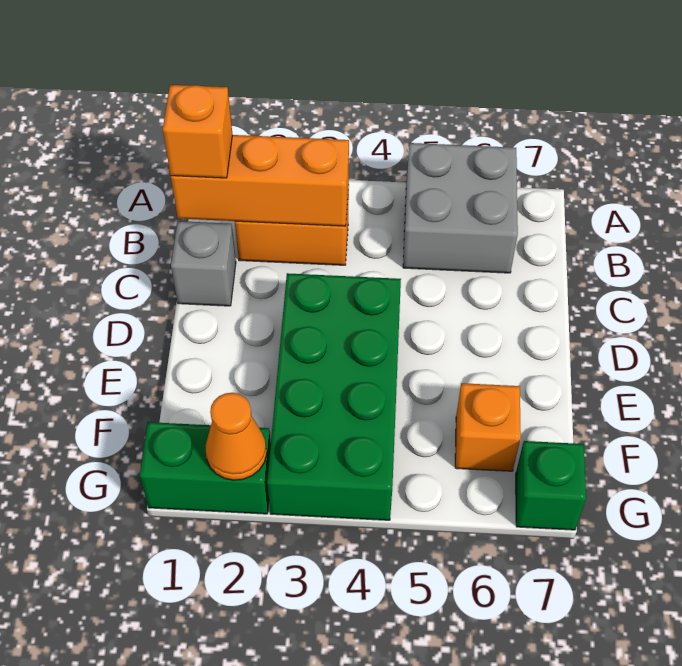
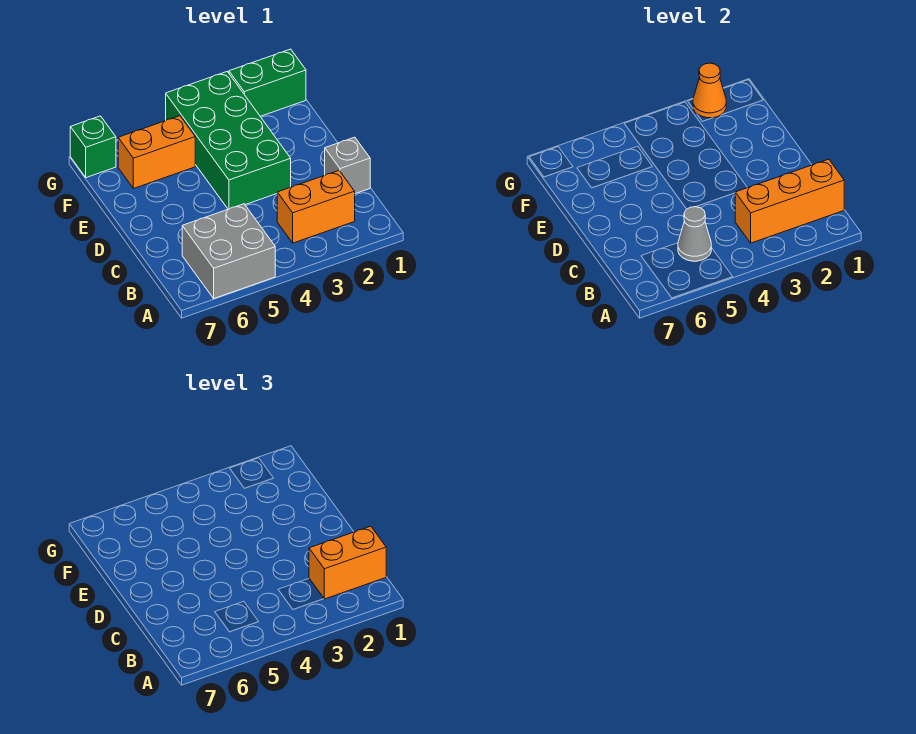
orange 1x1 brick [163,85,232,178] -> orange 1x2 brick [309,526,386,599]
none -> grey 1x1 cone [678,207,711,261]
orange 1x1 brick [455,383,521,471] -> orange 1x2 brick [118,116,195,189]

